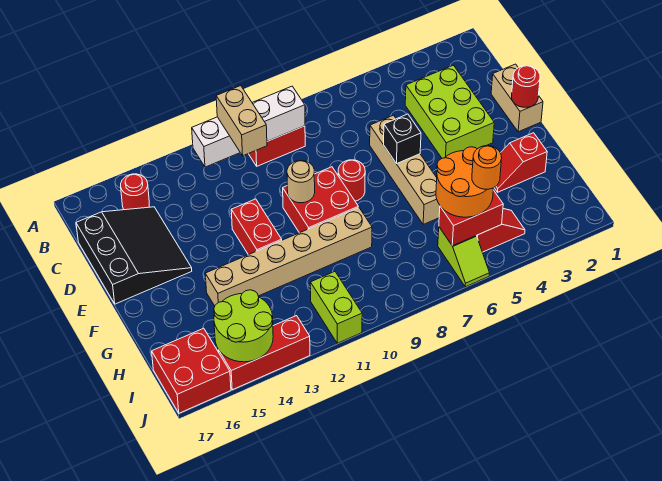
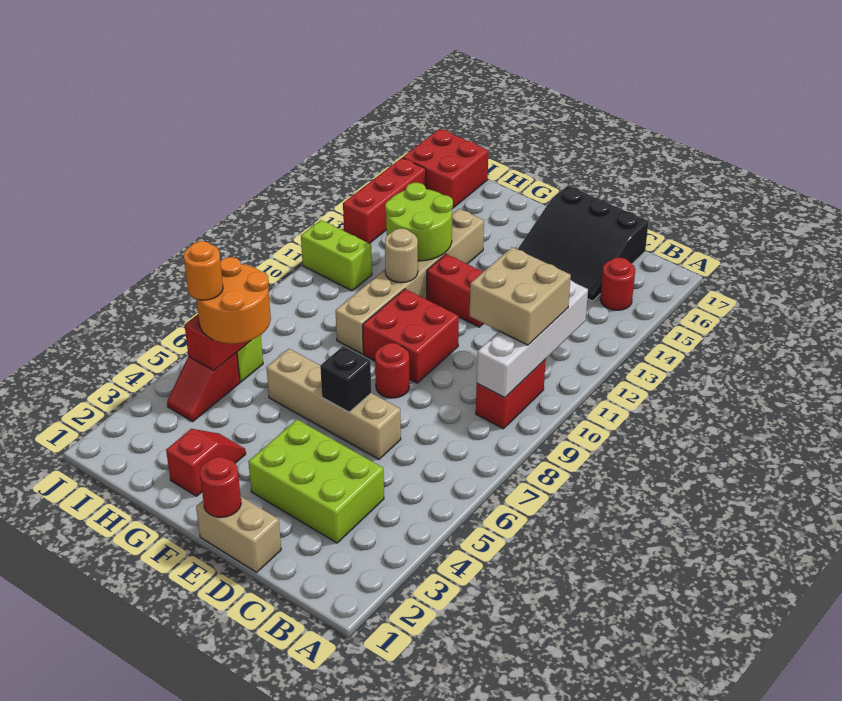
tan 1x2 brick [216,86,267,156] -> tan 2x2 brick [470,247,571,345]
tan 1x1 round brick [287,161,315,203] -> tan 1x1 round brick moved to [385,228,418,283]
lime 2x2 round brick [214,290,273,362] -> lime 2x2 round brick moved to [385,183,453,261]

